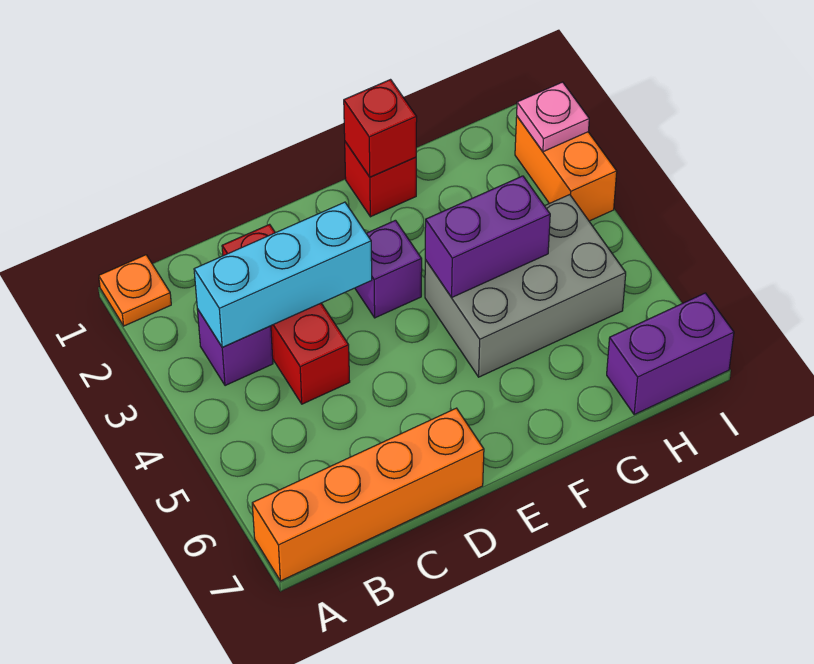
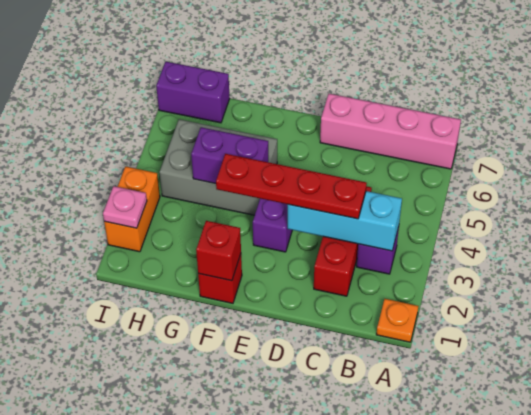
orange 1x4 brick [252,408,484,581] -> pink 1x4 brick [320,94,461,169]
none -> red 1x4 plate [216,154,367,219]

